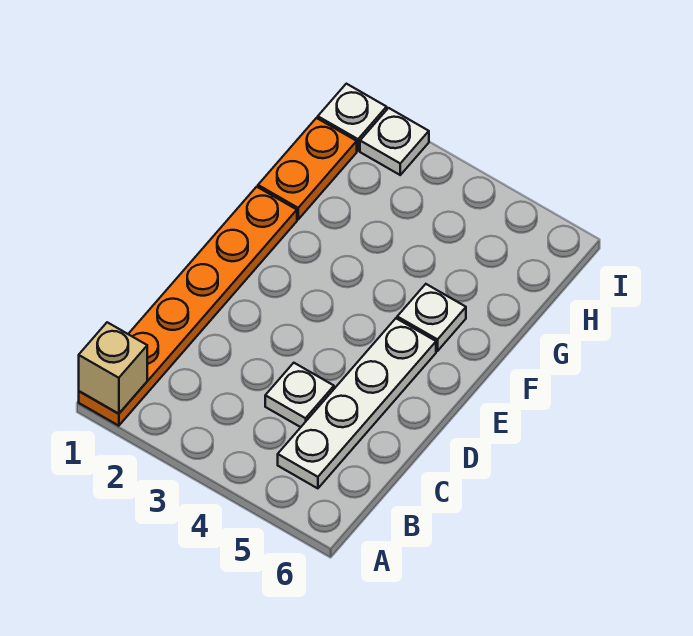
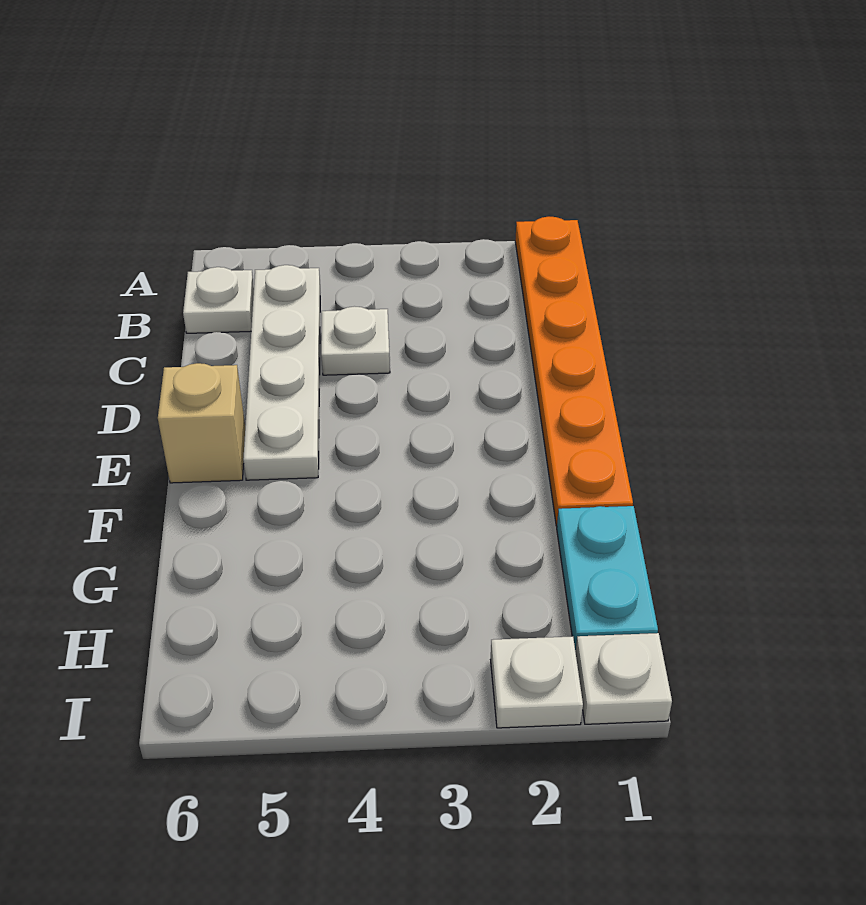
tan 1x1 brick [79,322,147,414] -> tan 1x1 brick moved to [158,363,245,483]
white 1x1 plate [397,284,466,351] -> white 1x1 plate moved to [183,267,254,333]
orange 1x2 plate [258,118,357,219] -> cyan 1x2 plate [557,506,658,651]

